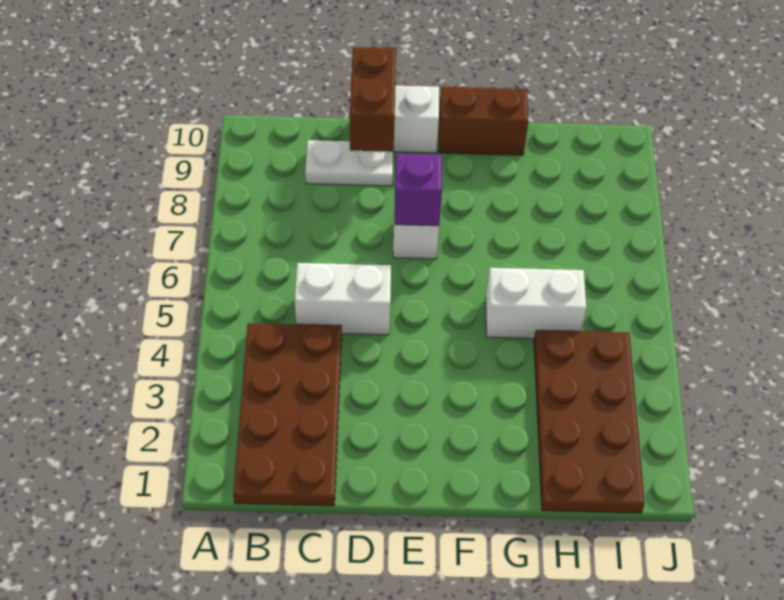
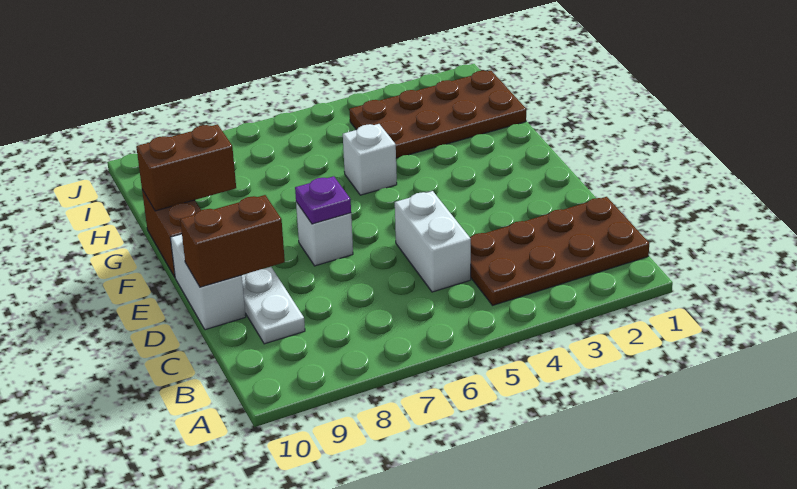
purple 1x1 brick [394,154,442,226] -> purple 1x1 plate [295,176,351,224]
white 1x2 brick [486,268,586,338] -> white 1x1 brick [343,124,397,195]
none -> brown 1x2 brick [136,124,236,211]

